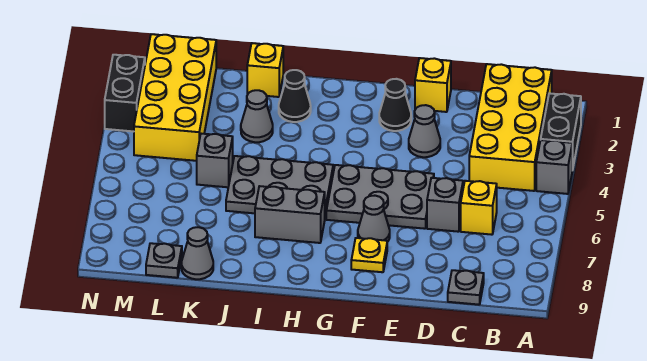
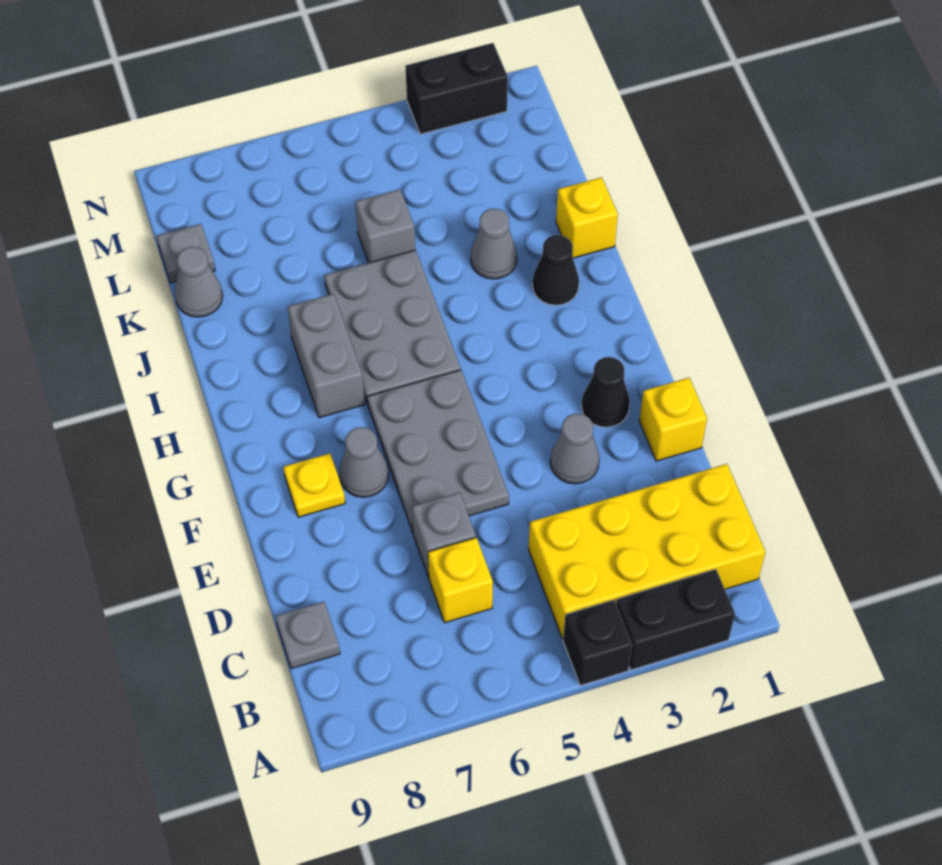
grey 1x1 brick [536,140,572,194] -> black 1x1 brick [563,600,632,686]
yellow 2x4 brick [134,34,216,161] -> none

